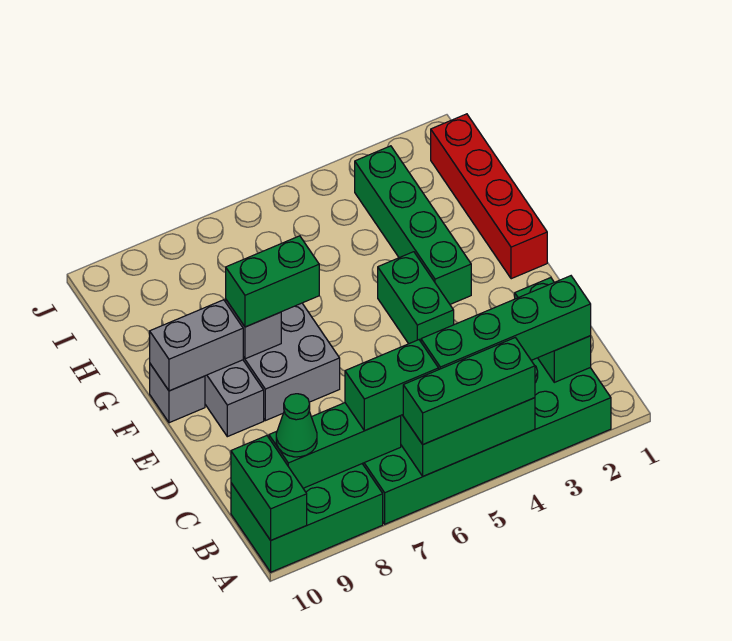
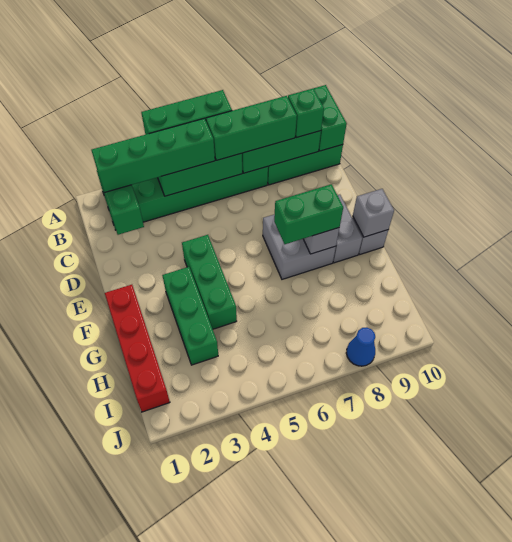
green 1x2 brick [345,340,439,431] -> green 1x3 brick [206,96,297,160]
green 1x1 cone [276,394,317,457] -> green 1x1 brick [288,88,324,138]
green 1x2 brick [378,252,454,344] -> green 1x3 brick [182,235,237,329]
green 1x4 brick [355,146,471,304] -> green 1x3 brick [162,267,218,365]
grey 1x2 brick [150,300,243,391] -> grey 1x1 brick [353,189,394,237]
none -> blue 1x1 cone [346,327,375,366]

